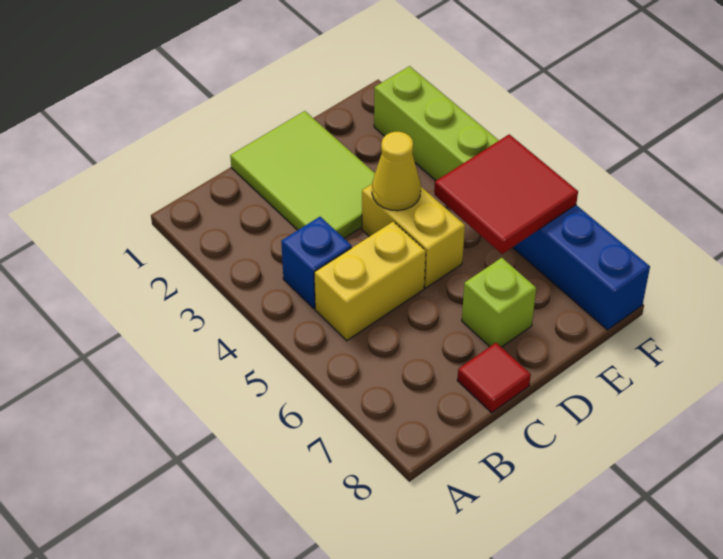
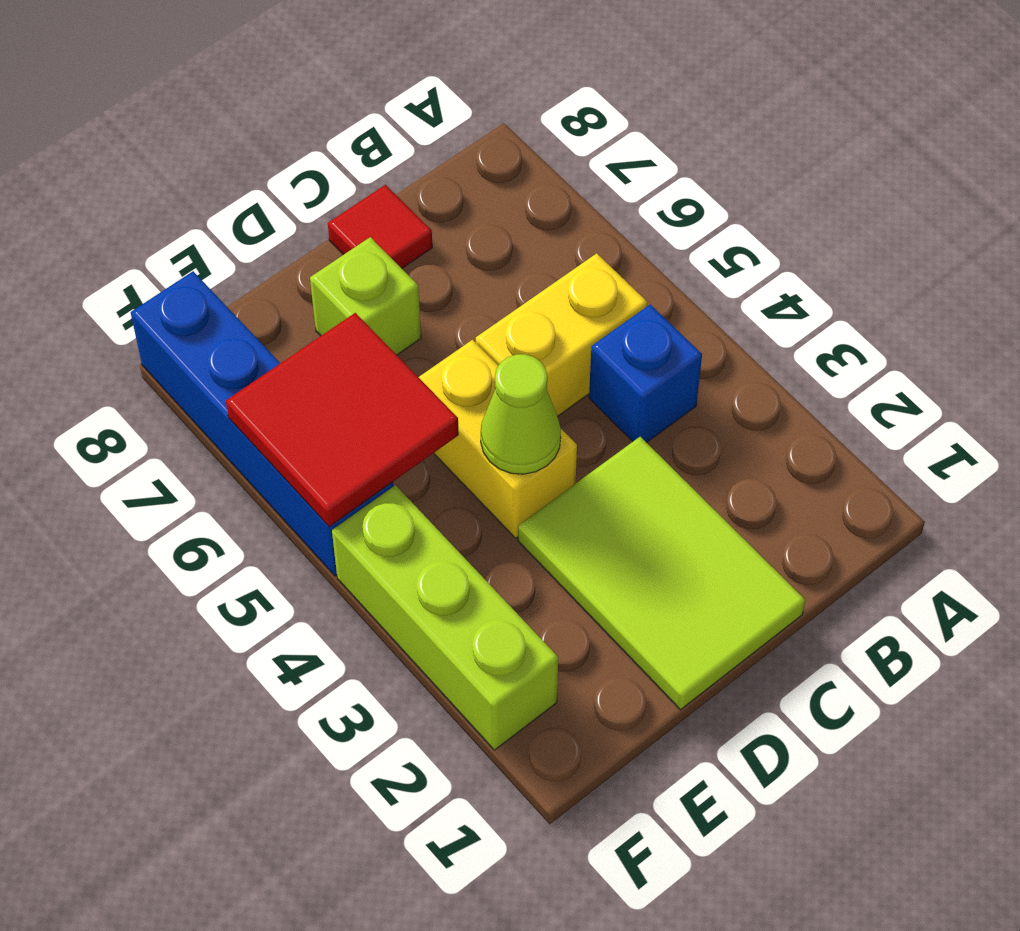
yellow 1x1 cone [372,132,421,211] -> lime 1x1 cone [481,354,561,474]

